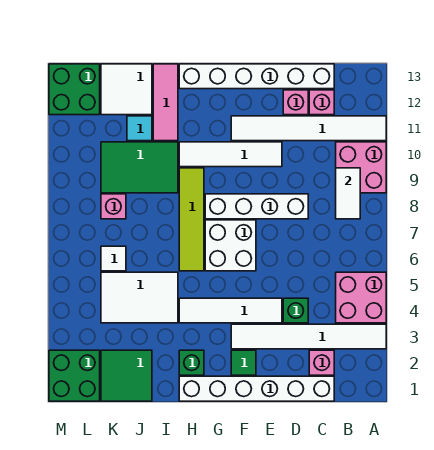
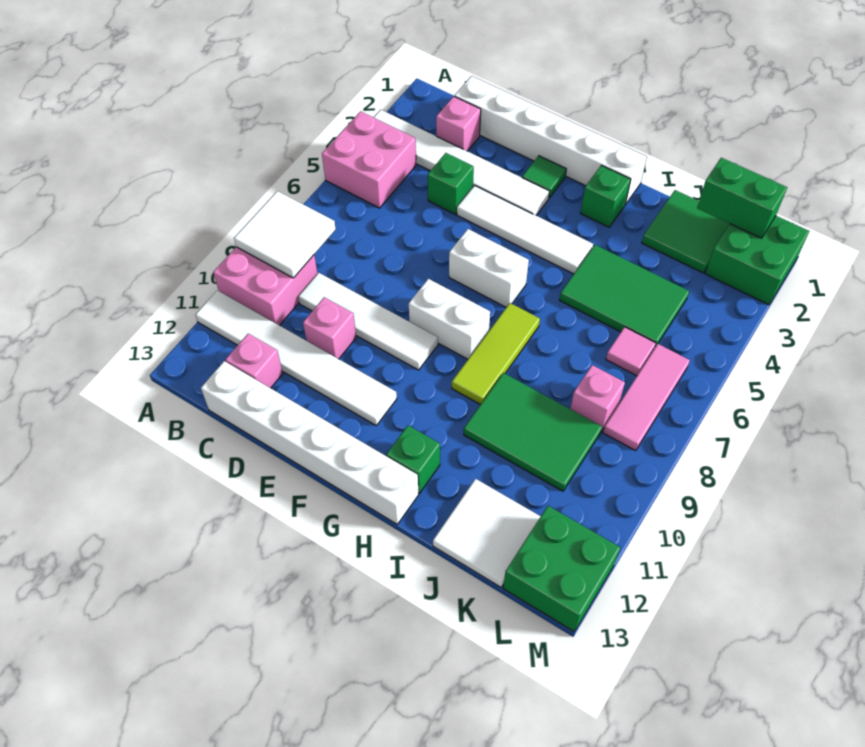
white 1x2 tile [336,168,360,219] -> white 2x2 tile [234,191,336,278]
white 1x4 brick [205,194,308,219] -> white 1x2 brick [409,279,490,359]
pink 1x1 brick [283,90,308,115] -> pink 1x1 brick moved to [303,297,356,359]
white 1x4 tile [179,142,282,167] -> white 1x4 tile moved to [298,273,438,370]
white 2x2 brick [205,220,256,271] -> white 1x2 brick [449,229,529,307]
lime 1x4 tile [179,168,204,271] -> lime 1x3 tile [452,303,540,405]
none -> green 1x1 brick [386,425,440,493]
white 2x3 tile [101,272,178,323] -> green 2x3 tile [560,245,689,349]
pink 1x3 tile [153,64,178,141] -> pink 1x3 tile moved to [603,344,690,451]
cyan 1x1 tile [127,116,152,141] -> none
none -> green 1x2 brick [697,158,787,238]
white 1x1 tile [101,246,126,271] -> pink 1x1 tile [606,327,656,376]

